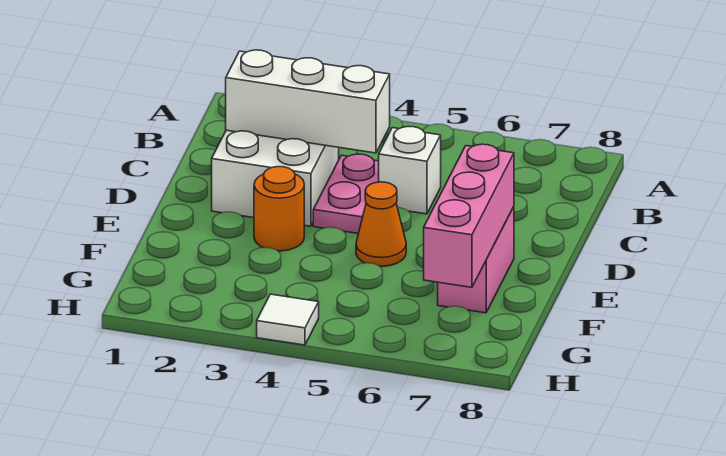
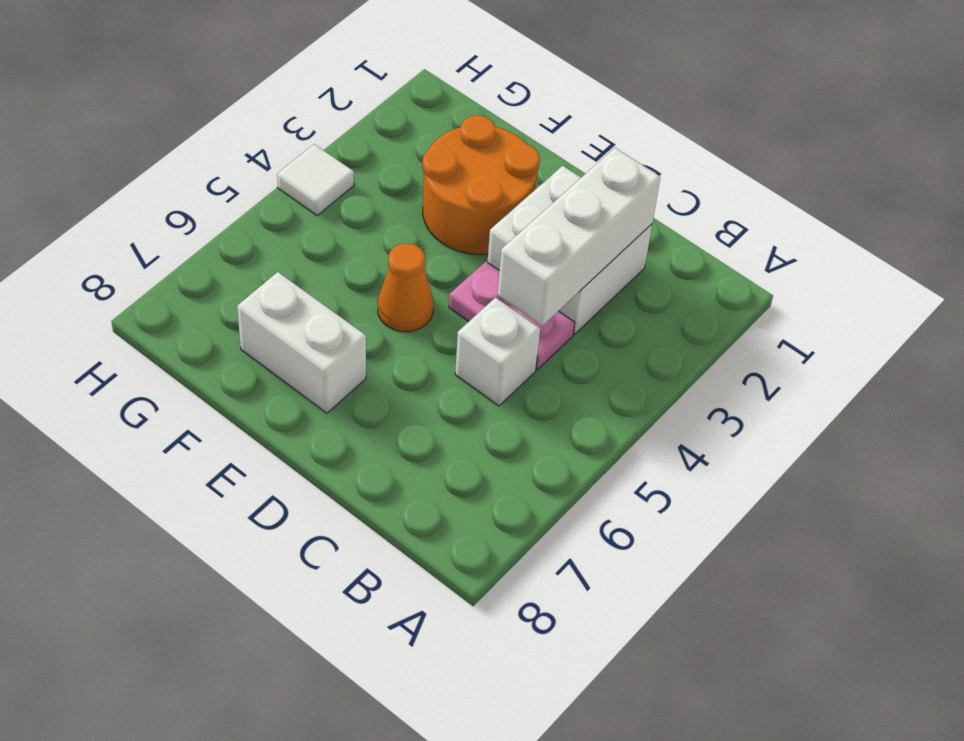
orange 1x1 round brick [254,167,304,251] -> orange 2x2 round brick [422,115,540,255]
pink 1x2 brick [438,207,514,313] -> white 1x2 brick [237,272,366,413]
pink 1x3 brick [424,144,514,287] -> none

